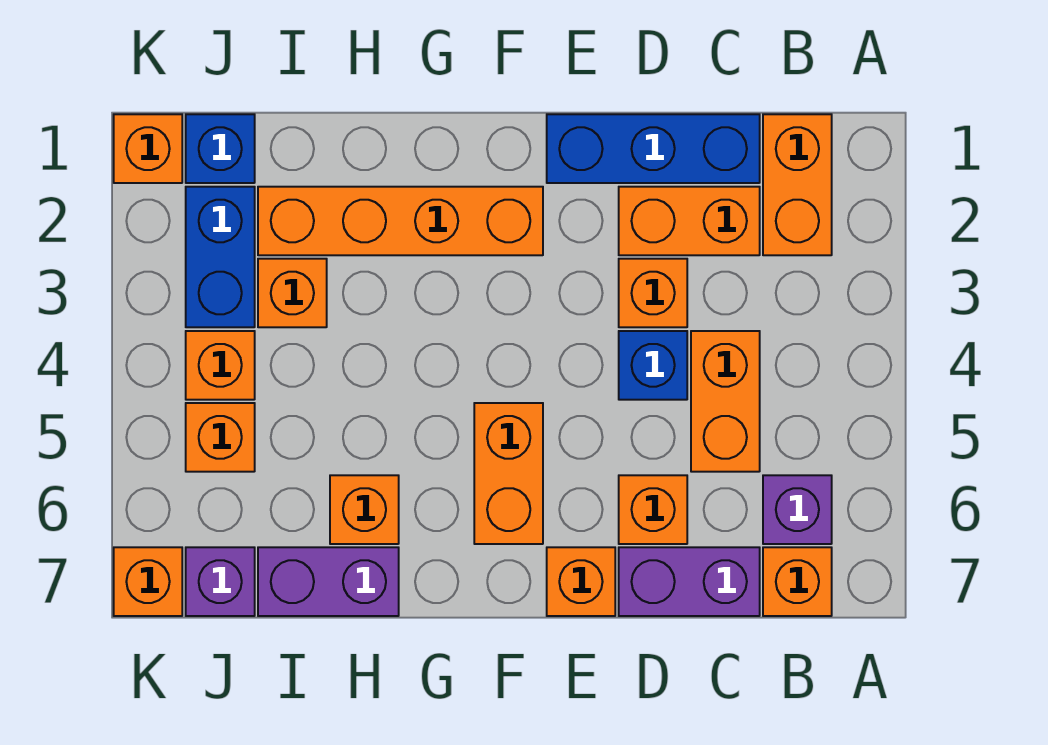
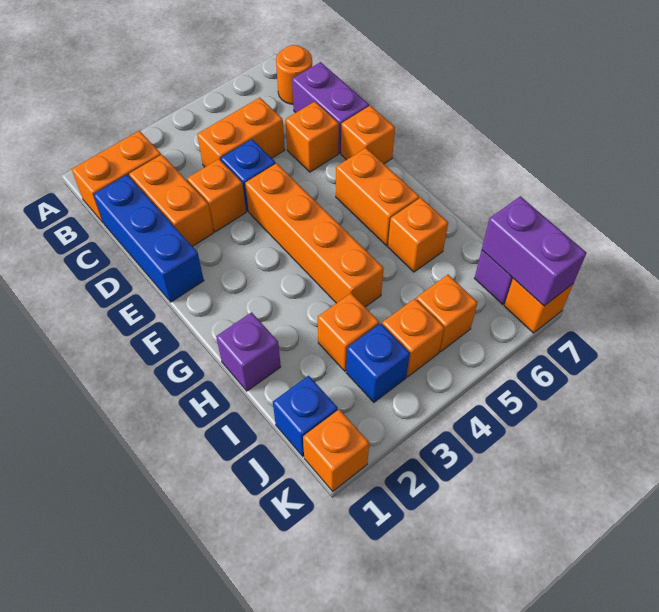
purple 1x1 brick [763,475,832,544] -> purple 1x1 brick moved to [216,312,281,391]
orange 1x1 brick [763,547,832,616] -> orange 1x1 round brick [276,45,312,104]
orange 1x4 brick [258,187,543,255] -> orange 1x4 brick moved to [245,163,384,307]
orange 1x2 brick [474,403,543,544] -> orange 1x2 brick turned to [336,148,419,246]
purple 1x2 brick [258,547,399,616] -> purple 1x2 brick moved to [482,196,587,306]
blue 1x2 brick [186,187,255,327] -> blue 1x1 brick [346,323,410,402]

